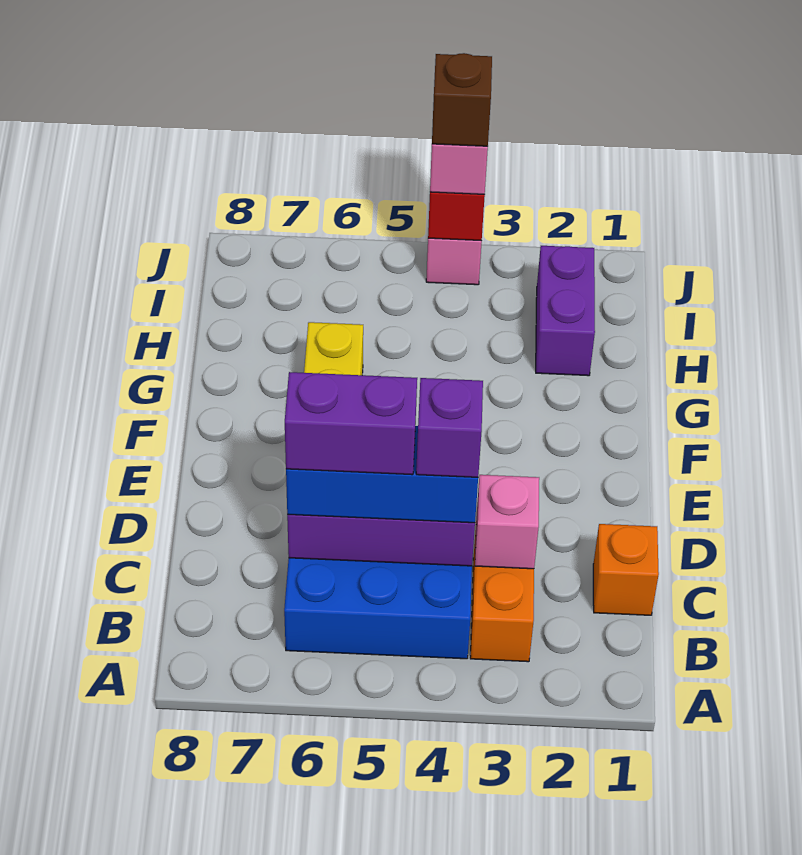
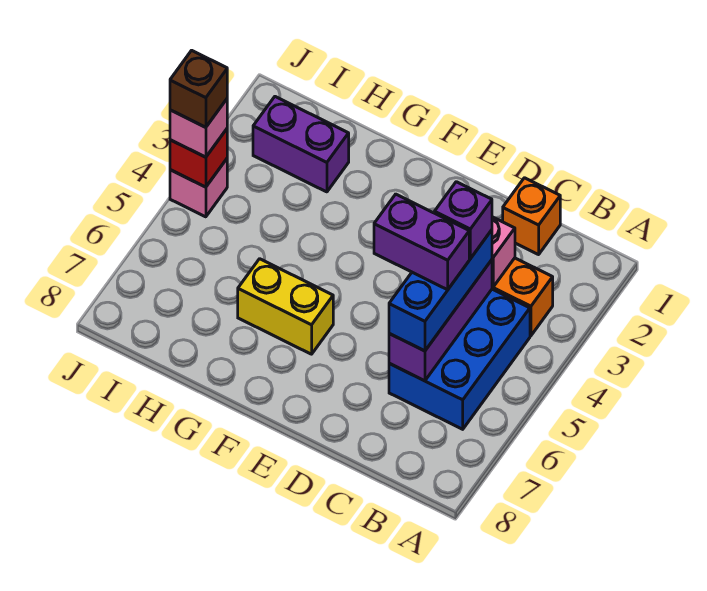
purple 1x2 brick [285,372,417,475] -> purple 1x2 brick turned to [374,194,469,290]

